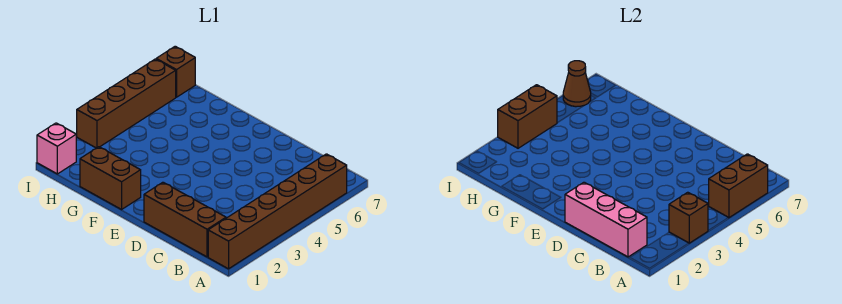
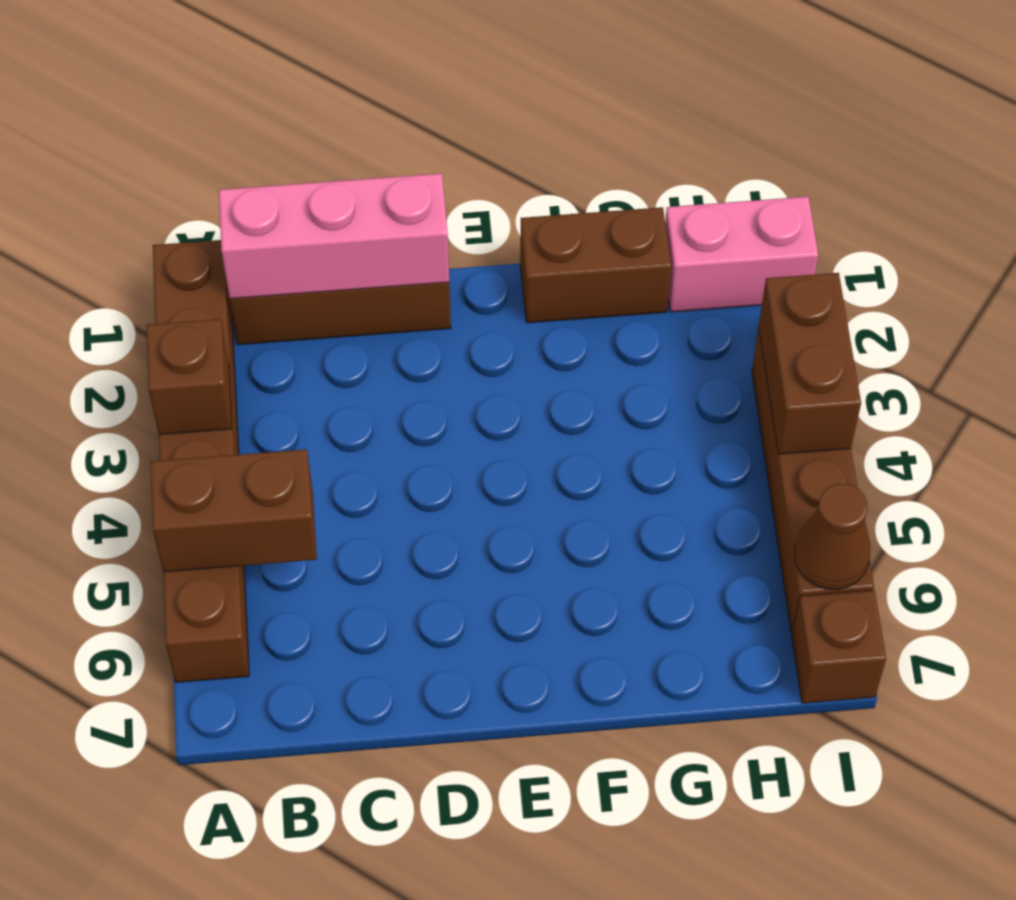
brown 1x2 brick [709,154,768,218] -> brown 1x2 brick turned to [151,449,317,572]
pink 1x1 brick [37,123,76,174] -> pink 1x2 brick [665,197,818,312]

